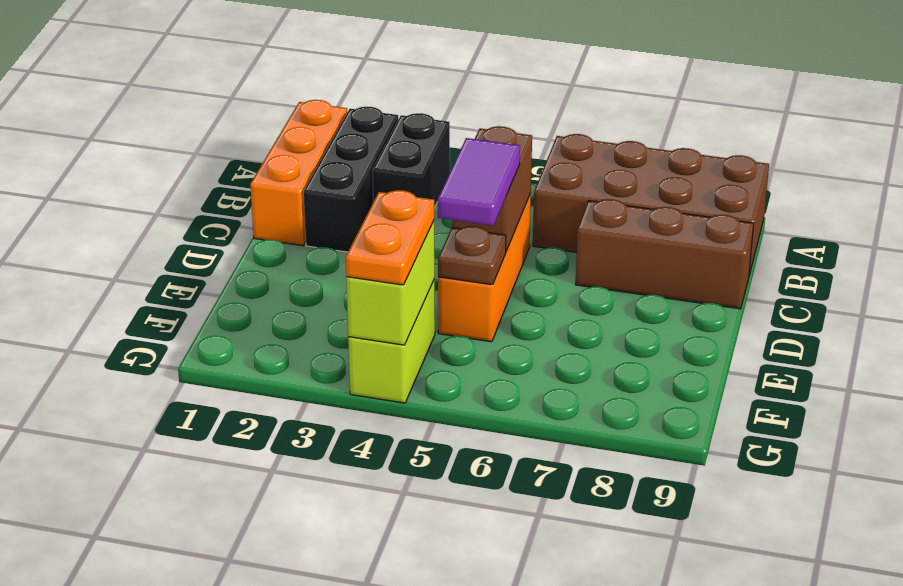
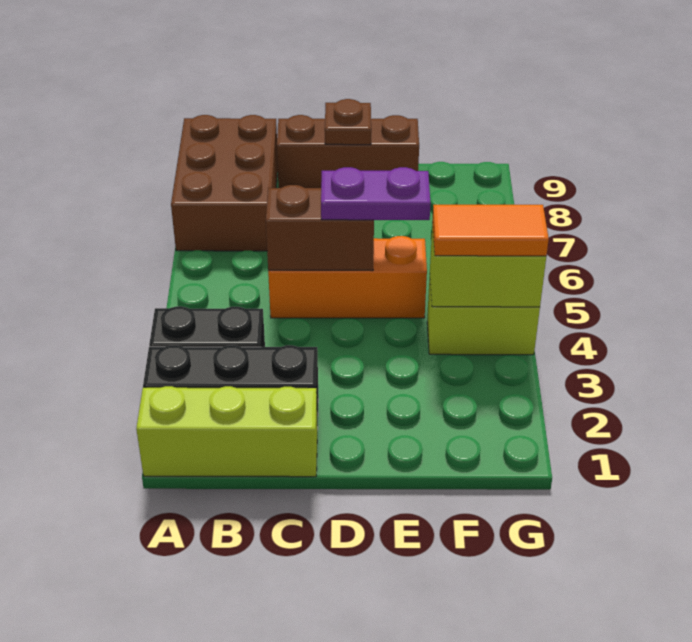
orange 1x3 brick [250,100,347,246] -> lime 1x3 brick [136,386,317,477]
brown 2x4 brick [533,134,769,275] -> brown 2x3 brick [171,115,278,251]
brown 1x3 brick [575,199,754,309] -> brown 1x3 brick turned to [277,115,419,188]
purple 1x2 tile [438,138,520,226] -> purple 1x2 plate [321,167,431,220]
brown 1x1 plate [438,226,506,285] -> brown 1x1 plate moved to [325,99,371,145]
orange 1x2 plate [346,190,434,285] -> orange 1x2 tile [432,205,549,256]

